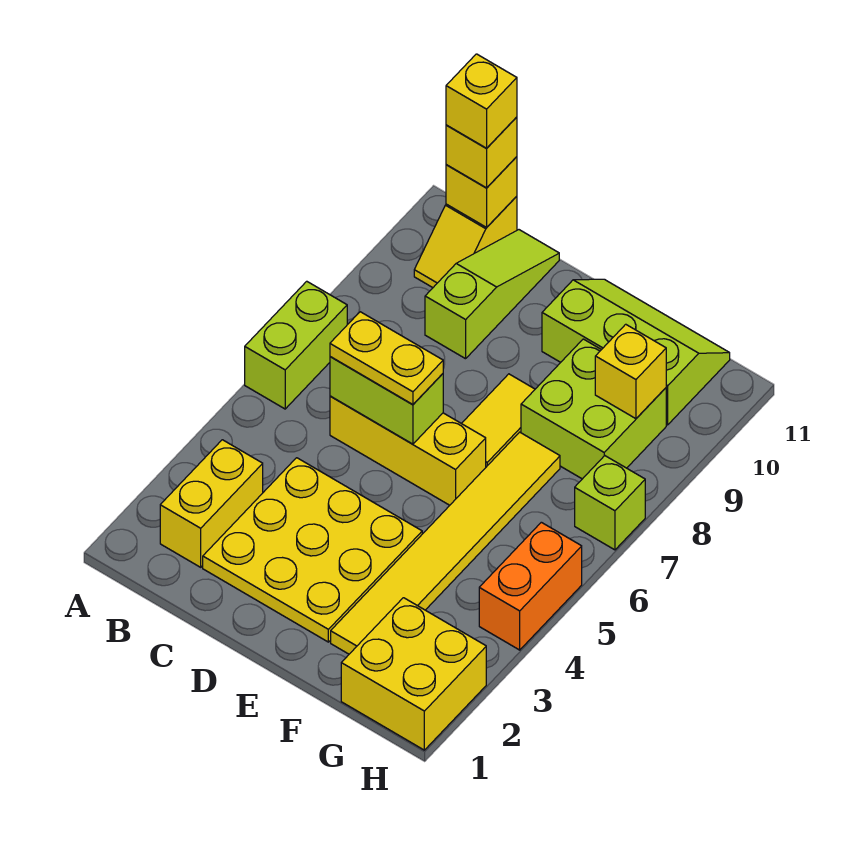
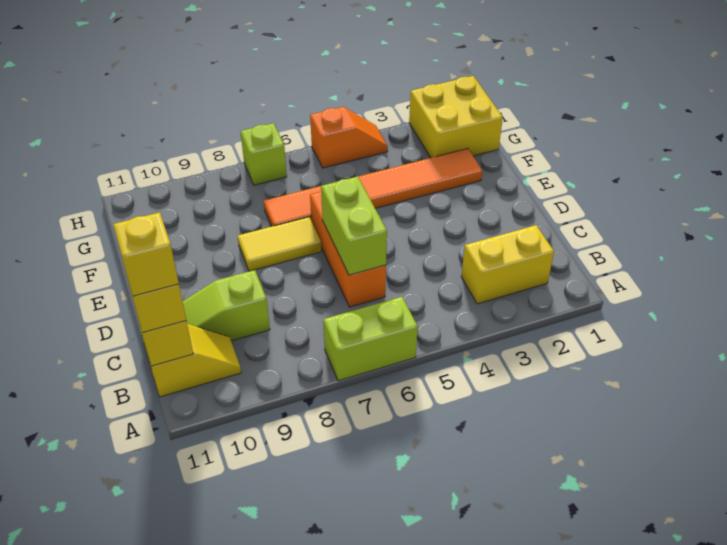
yellow 3x3 plate [203,458,422,642] -> none
yellow 1x3 brick [330,396,486,505] -> orange 1x3 brick [310,192,386,307]
yellow 1x2 plate [330,312,443,404] -> none
lime 2x3 slope [542,279,730,425] -> none
yellow 1x6 tile [331,432,560,654] -> orange 1x6 tile [264,149,482,227]
lime 2x2 brick [521,339,666,479] -> none
yellow 1x1 brick [595,324,666,419] -> none
orange 1x2 brick [479,522,582,650] -> orange 1x2 slope [310,107,388,168]

